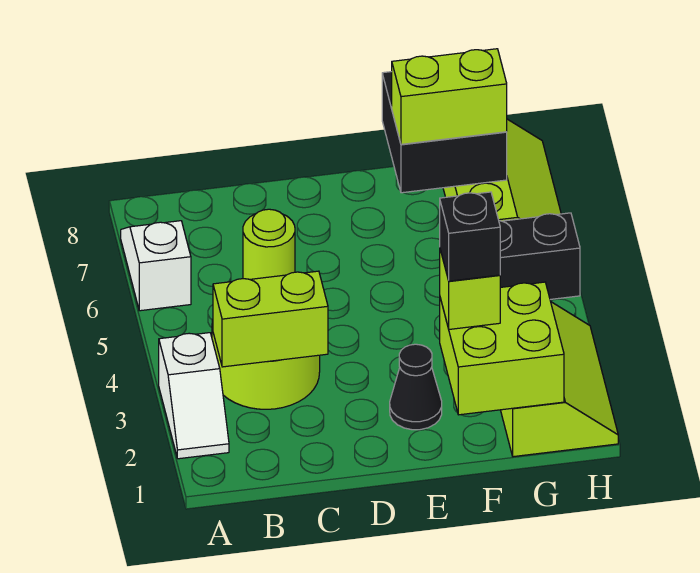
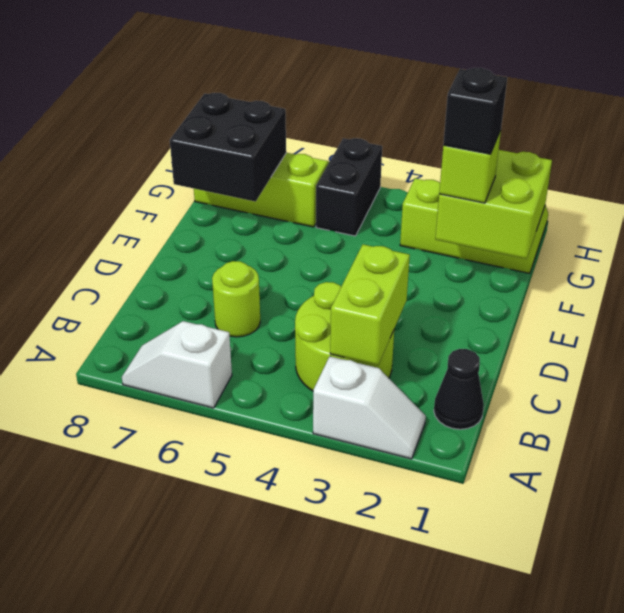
black 1x1 cone [390,344,442,430] -> black 1x1 cone moved to [434,349,484,429]
lime 1x2 brick [392,49,507,144] -> none

